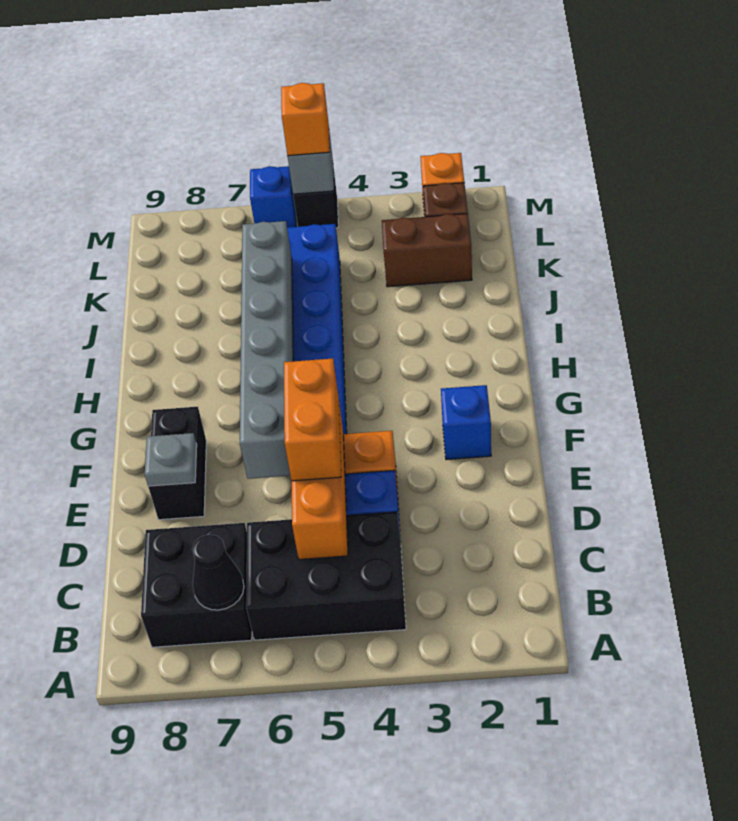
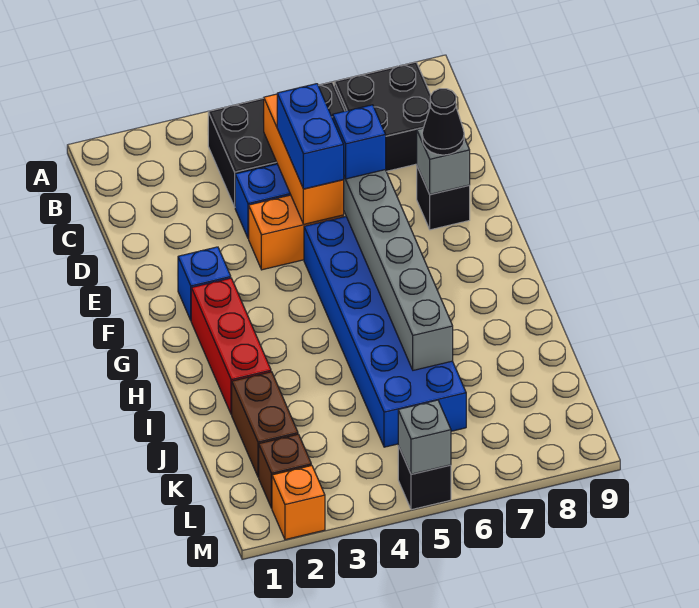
black 1x1 cone [192,535,244,610] -> black 1x1 cone moved to [422,89,464,155]
orange 1x2 brick [284,358,341,481] -> blue 1x2 brick [277,84,344,189]
black 1x2 brick [148,407,206,520] -> black 1x1 brick [417,167,470,230]
grey 1x1 plate [145,433,197,486] -> grey 1x1 brick [417,128,470,194]
none -> red 1x3 brick [191,278,271,415]
brown 1x2 brick [382,214,472,287] -> brown 1x2 brick turned to [232,372,298,477]
orange 1x1 brick [281,83,330,156] -> none
blue 1x1 brick [250,166,296,227] -> blue 1x1 brick moved to [333,105,386,179]

